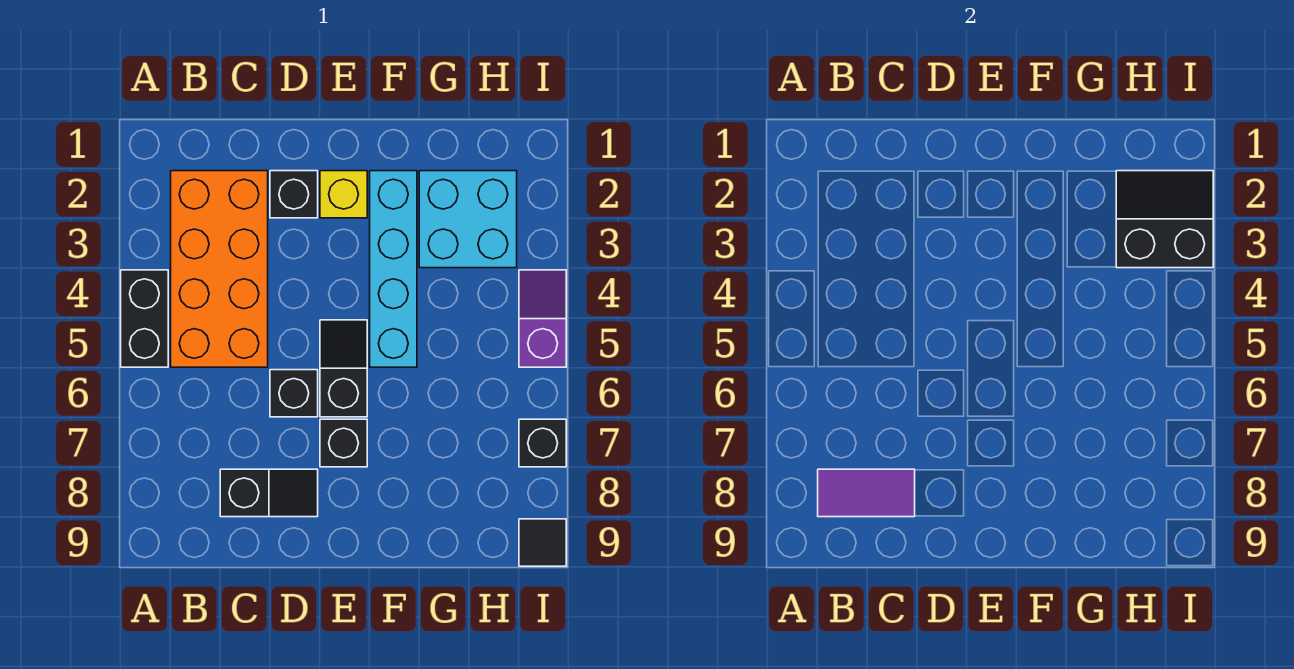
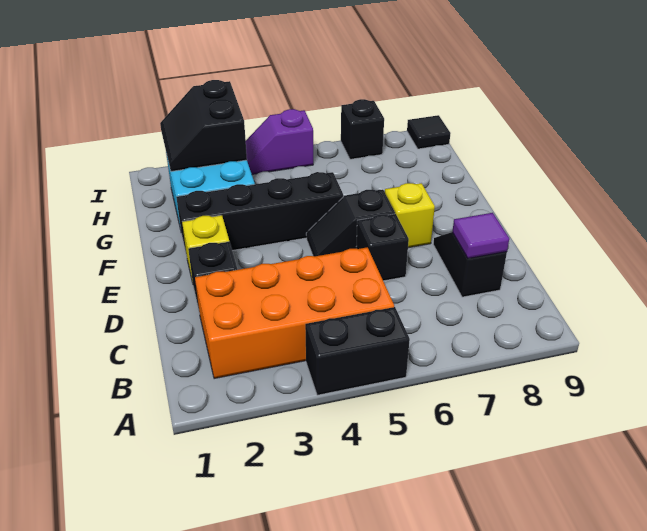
purple 1x2 tile [818,469,915,517] -> purple 1x1 tile [452,213,509,258]
black 1x1 brick [320,419,367,467] -> yellow 1x1 brick [385,183,435,248]
cyan 1x4 brick [370,171,417,367] -> black 1x4 brick [176,172,343,256]

